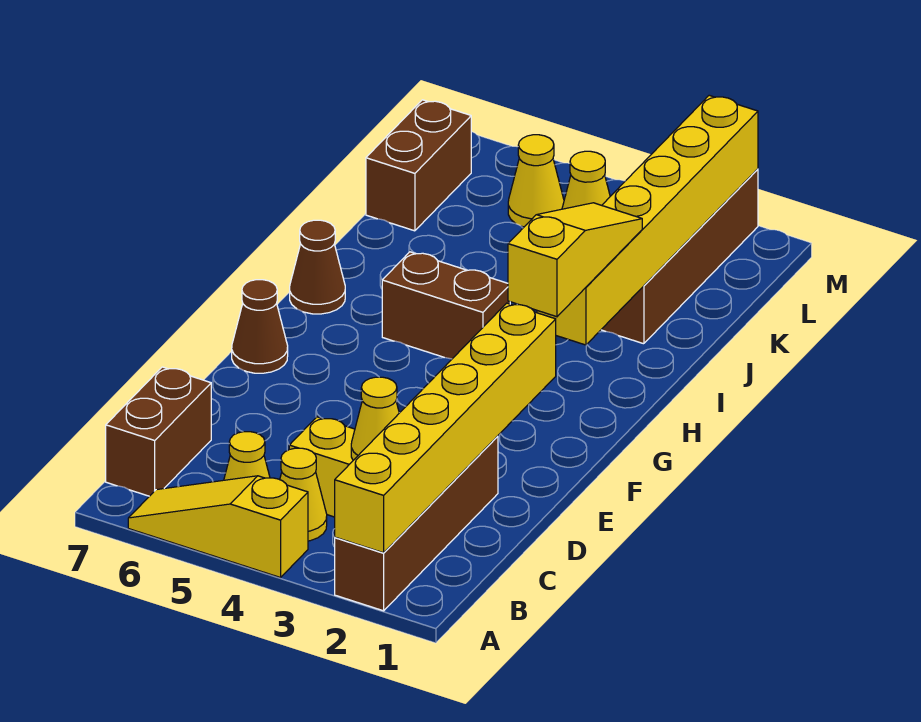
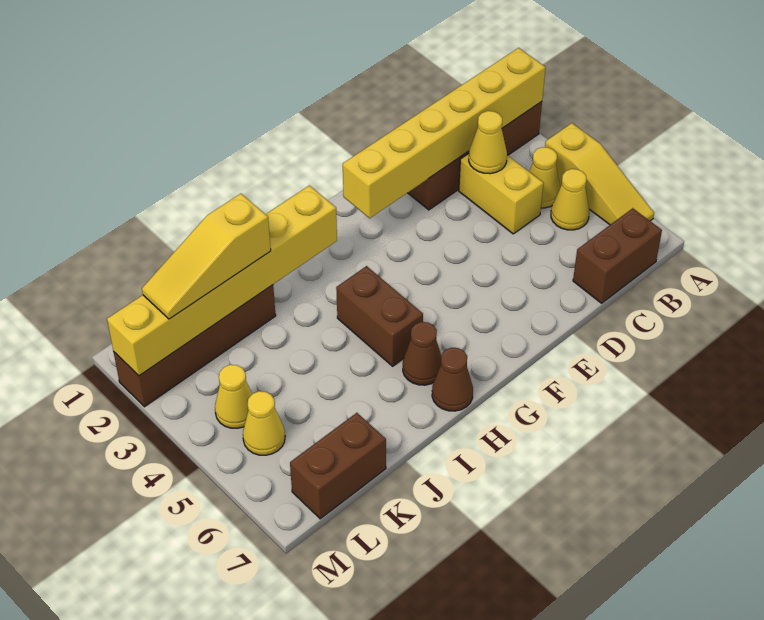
brown 1x1 cone [232,280,288,373] -> brown 1x1 cone moved to [403,322,441,385]
yellow 1x3 slope [508,203,642,317] -> yellow 1x3 slope moved to [142,194,271,319]

